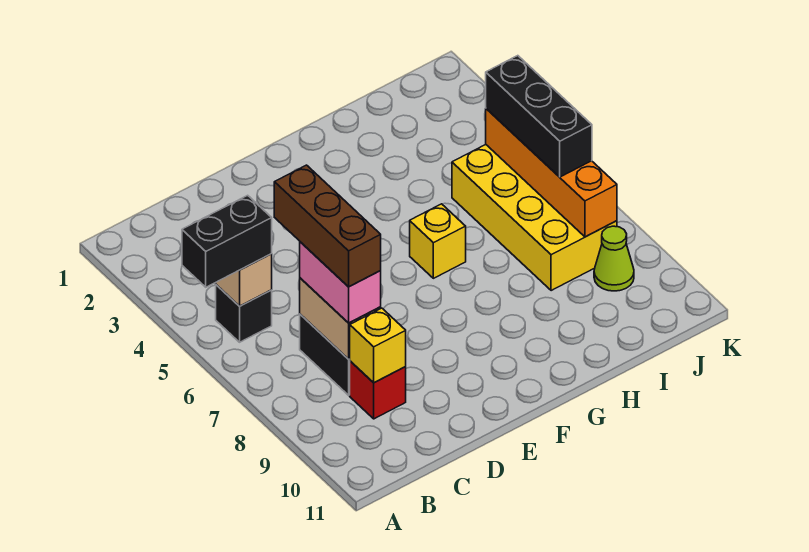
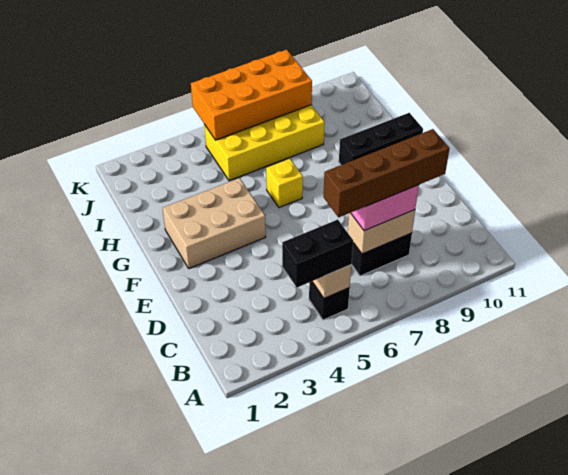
black 1x2 brick [182,195,272,287] -> black 1x2 brick turned to [282,220,353,287]
brown 1x3 brick [274,165,381,287] -> brown 1x4 brick [323,129,450,217]
red 1x1 brick [350,361,406,419] -> none
yellow 1x1 brick [350,308,406,383] -> none
none -> tan 2x3 brick [163,178,266,269]
orange 1x4 brick [486,109,617,237] -> orange 2x4 brick [191,50,312,140]
black 1x3 brick [486,56,592,177] -> black 1x3 brick moved to [339,113,423,165]
lime 1x1 cone [594,226,634,291] -> none

